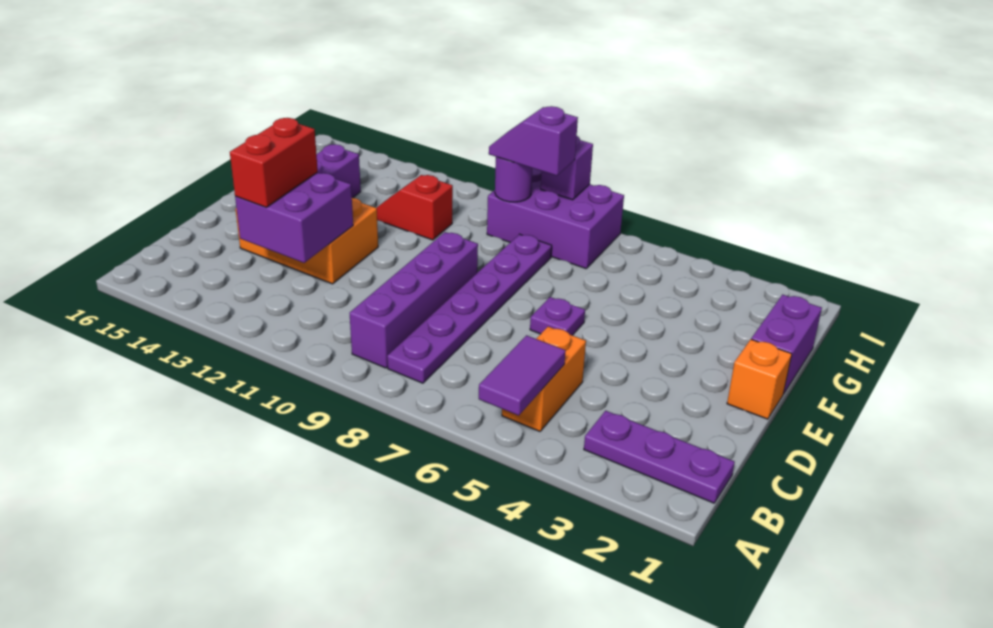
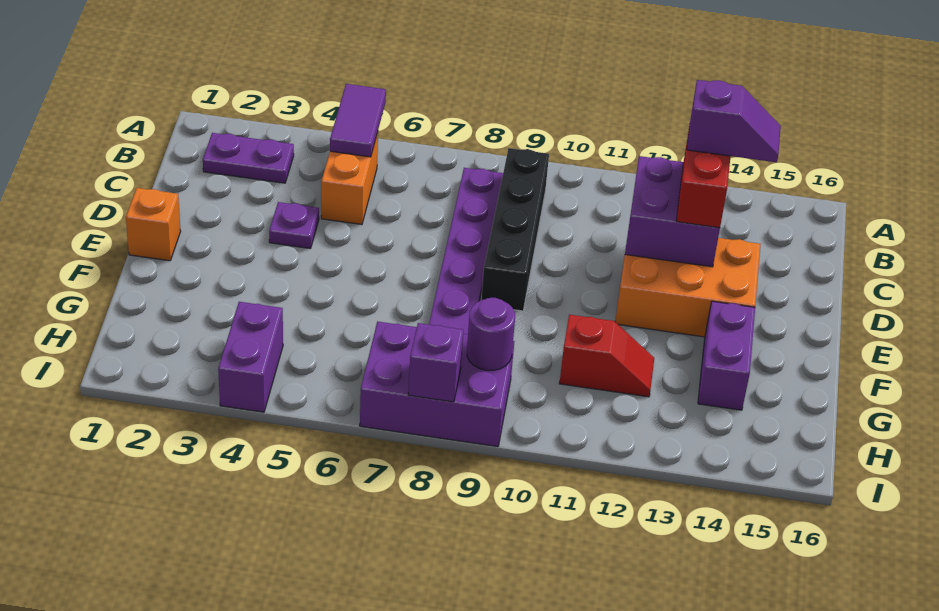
purple 1x3 plate [584,411,735,503] -> purple 1x2 plate [203,133,294,183]
purple 1x4 brick [350,232,478,368] -> black 1x4 brick [481,148,549,311]
purple 1x1 plate [530,297,585,335] -> purple 1x1 plate moved to [269,202,319,249]
purple 1x2 brick [751,295,822,394] -> purple 1x2 brick moved to [218,302,283,412]
purple 1x2 slope [489,106,578,176] -> purple 1x2 slope moved to [687,80,781,162]

